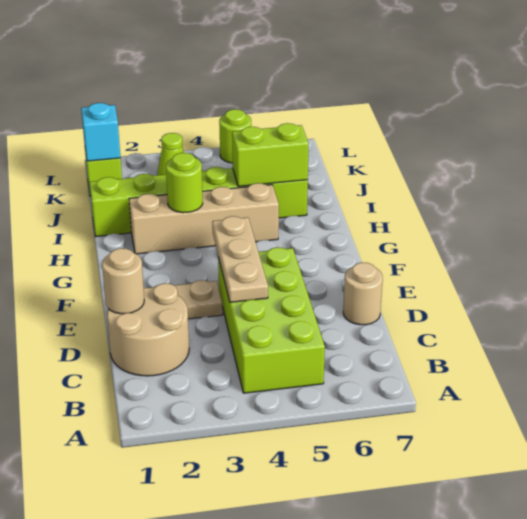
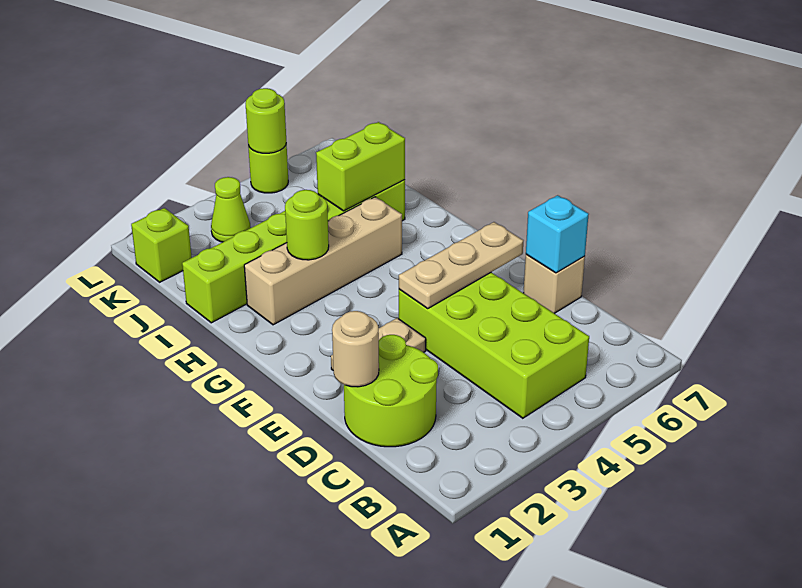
tan 2x2 round brick [107,283,189,376] -> lime 2x2 round brick [344,335,438,447]
tan 1x3 plate [212,216,268,302] -> tan 1x3 plate turned to [399,222,523,308]
tan 1x1 round brick [343,262,383,325] -> tan 1x1 brick [524,254,585,313]
cyan 1x1 brick [81,103,120,161] -> cyan 1x1 brick moved to [526,195,589,273]
none -> lime 1x1 round brick [245,88,286,153]

